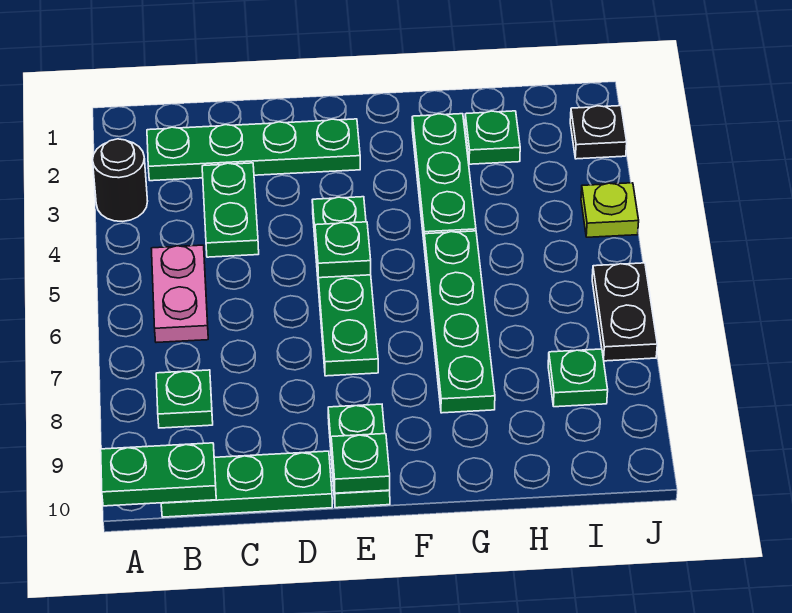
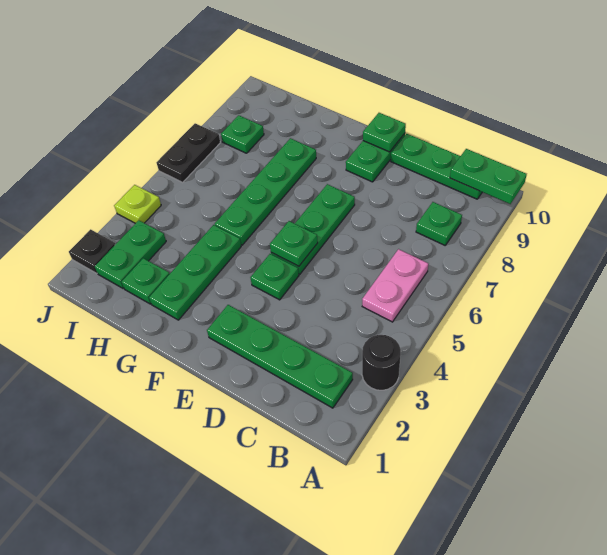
green 1x2 plate [202,163,259,257] -> green 1x2 plate moved to [95,220,166,288]

